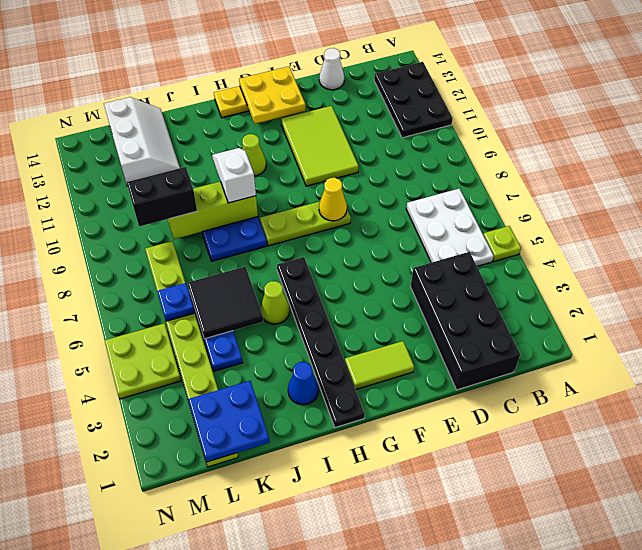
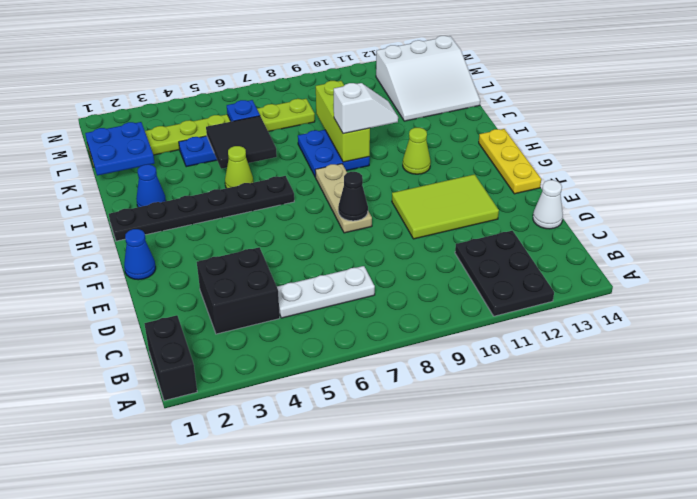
lime 1x1 plate [483,226,521,261] -> none
black 2x3 plate [374,62,453,138] -> black 2x3 plate turned to [455,231,554,316]
white 2x3 plate [406,189,494,266] -> white 1x3 plate [277,266,375,318]
black 2x4 brick [411,252,520,390] -> black 2x2 brick [197,247,280,334]
none -> blue 1x1 cone [124,229,156,280]
lime 1x2 tile [345,341,414,390] -> none
lime 1x3 plate [260,202,351,246] -> tan 1x3 plate [315,164,372,233]
yellow 1x1 cone [319,178,347,221] -> black 1x1 cone [338,172,368,221]
yellow 2x2 plate [239,67,306,124] -> none
black 1x2 brick [127,167,197,226] -> black 1x2 brick moved to [144,315,197,401]
white 2x3 slope [104,97,180,184] -> white 3x3 slope [376,36,480,121]
lime 2x2 plate [105,323,181,399] -> none

